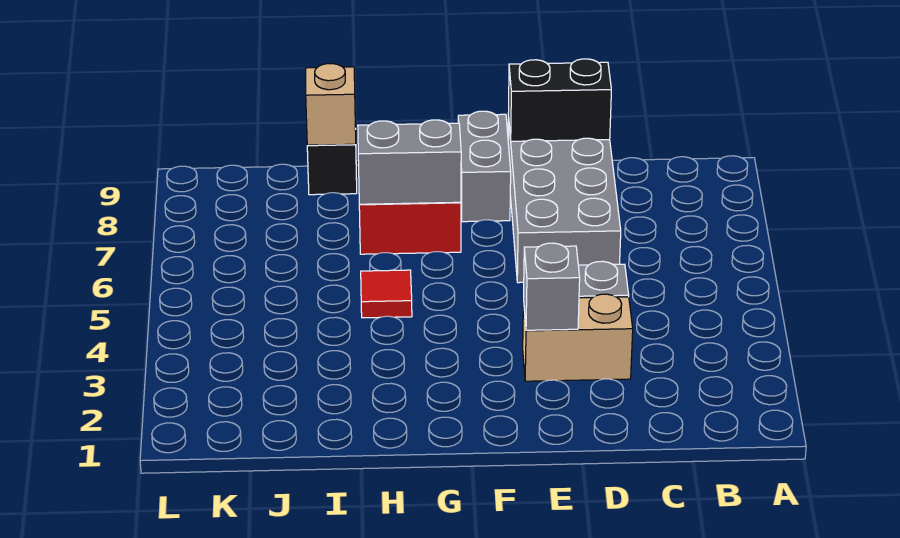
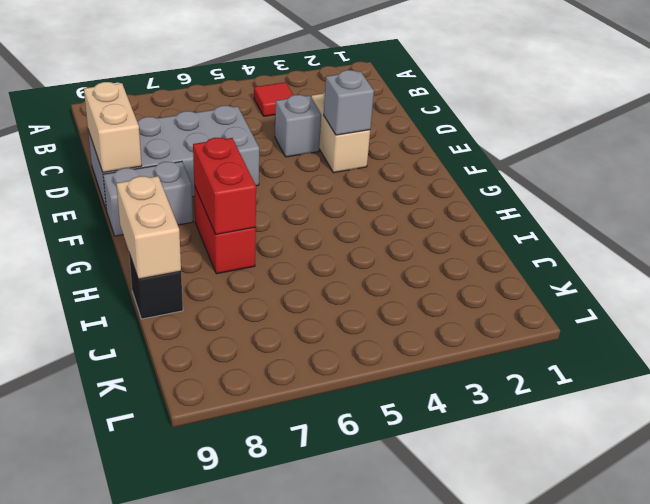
black 1x2 brick [508,59,611,141] -> tan 1x2 brick [84,82,142,172]
grey 1x2 brick [358,120,461,204] -> red 1x2 brick [193,138,256,234]
red 1x1 tile [361,270,412,318] -> red 1x1 tile moved to [254,82,293,116]
tan 1x1 brick [306,64,356,145] -> tan 1x2 brick [116,176,181,279]

